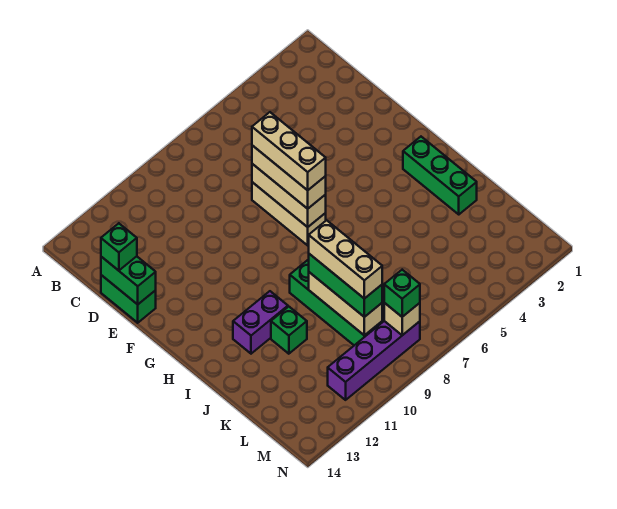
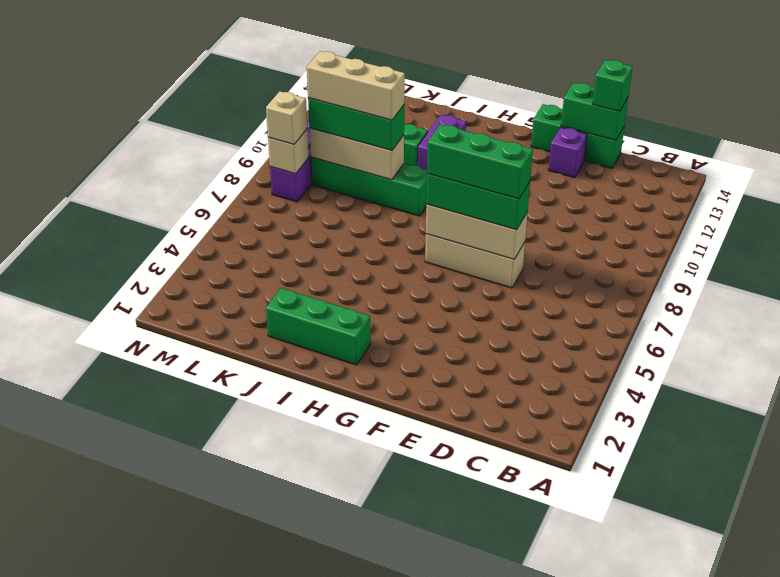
green 1x2 brick [101,275,156,323] -> green 1x3 brick [531,104,624,168]
tan 1x3 brick [252,145,326,209] -> green 1x3 brick [426,174,530,230]
tan 1x3 brick [252,112,326,190] -> green 1x3 brick [427,124,533,199]
none -> purple 1x1 brick [549,127,587,178]
green 1x1 brick [384,270,420,317] -> tan 1x1 brick [266,91,307,144]

